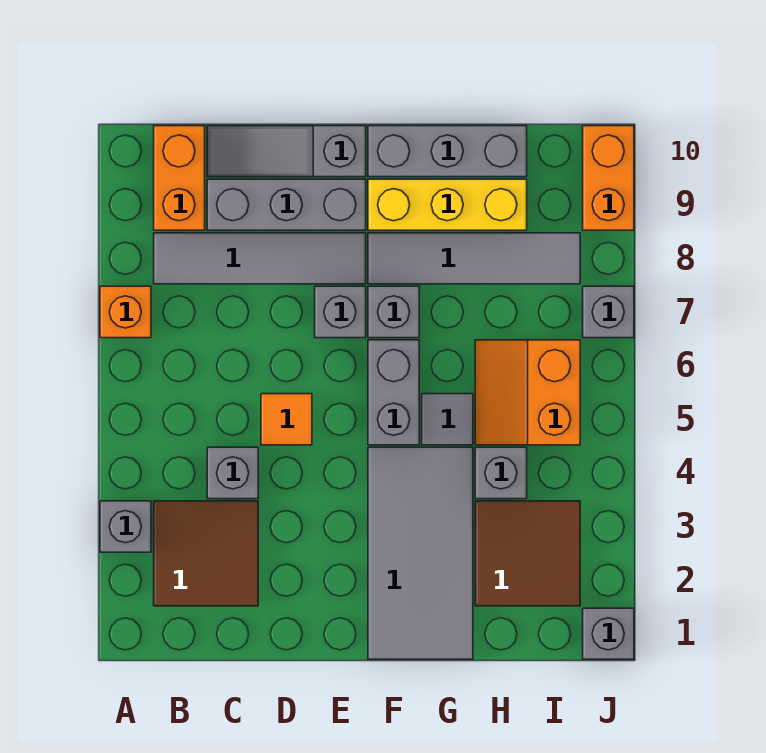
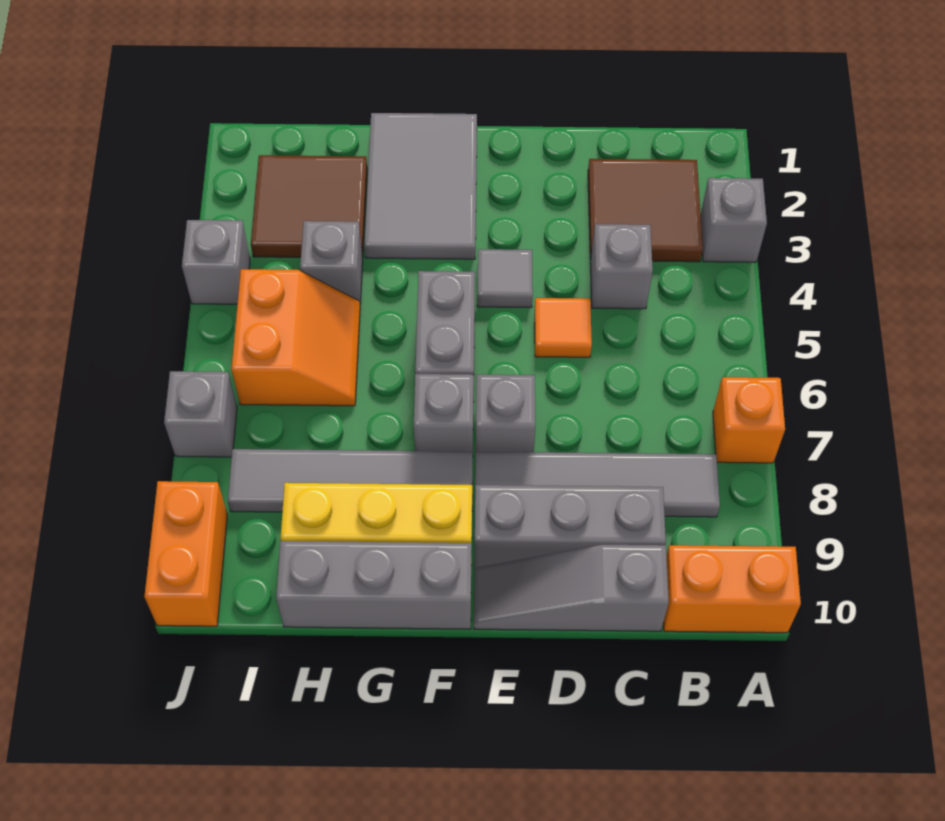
orange 1x2 brick [154,126,205,230] -> orange 1x2 brick turned to [663,545,801,633]
grey 1x3 slope [207,126,366,177] -> grey 1x3 slope turned to [474,545,669,631]
grey 2x4 tile [368,447,473,659] -> grey 2x3 tile [364,113,477,259]
grey 1x1 tile [422,394,473,445] -> grey 1x1 tile moved to [477,249,533,308]
grey 1x1 brick [583,608,634,659] -> grey 1x1 brick moved to [182,220,250,304]

